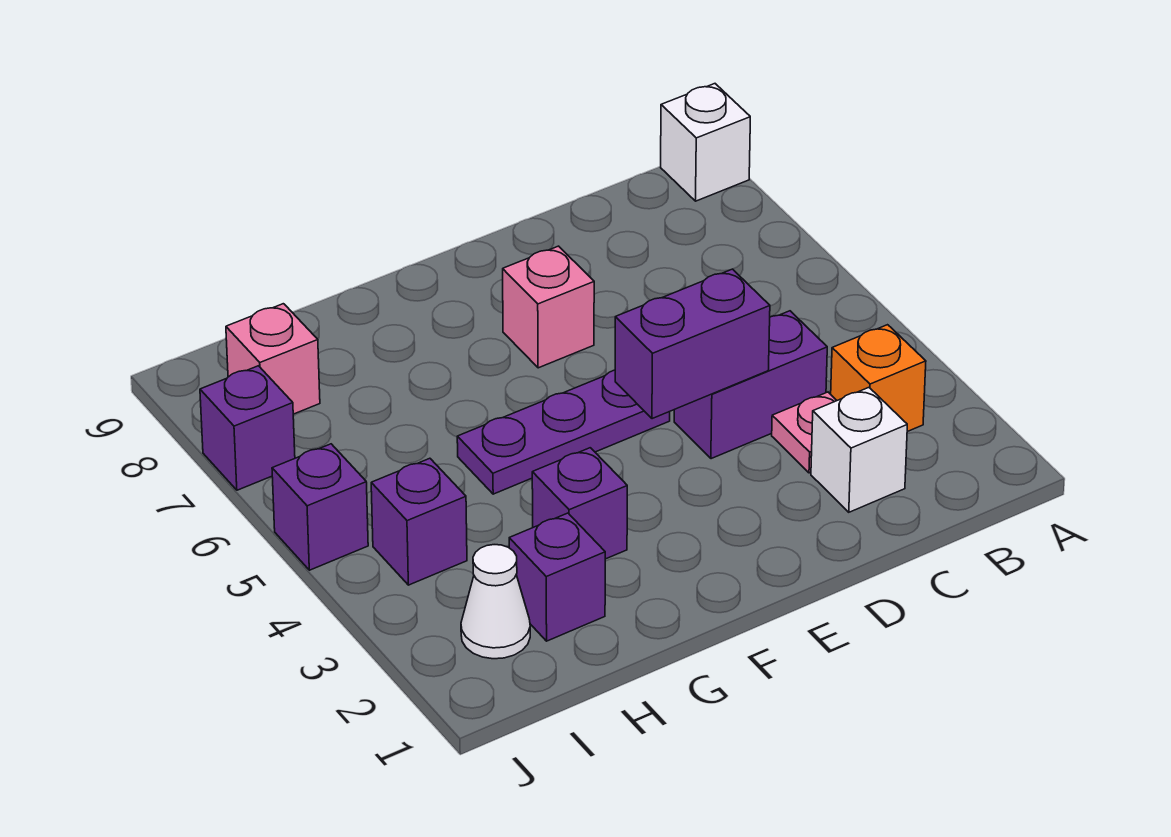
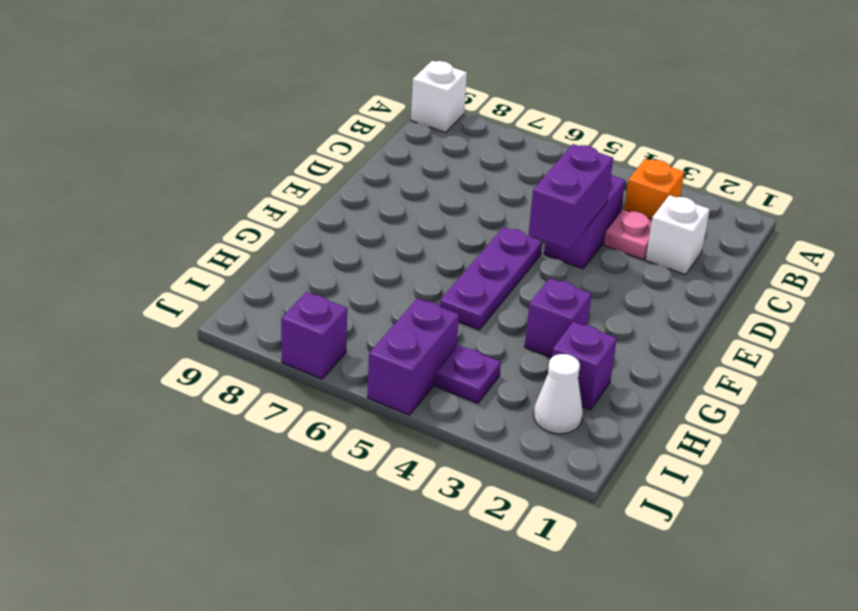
pink 1x1 brick [503,246,594,368] -> none
purple 1x1 brick [371,458,467,585] -> purple 1x1 plate [436,345,501,403]
pink 1x1 brick [226,304,320,414] -> none
purple 1x1 brick [272,444,368,570] -> purple 1x2 brick [367,298,459,415]

